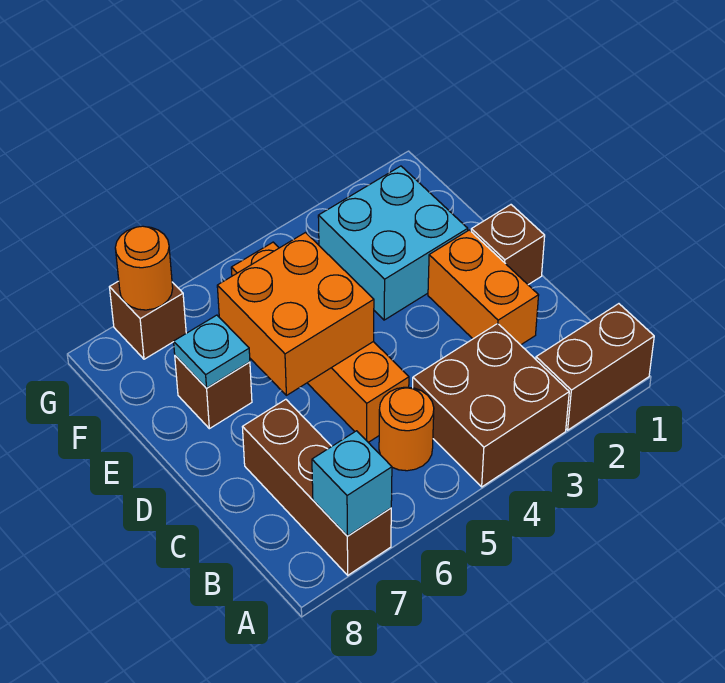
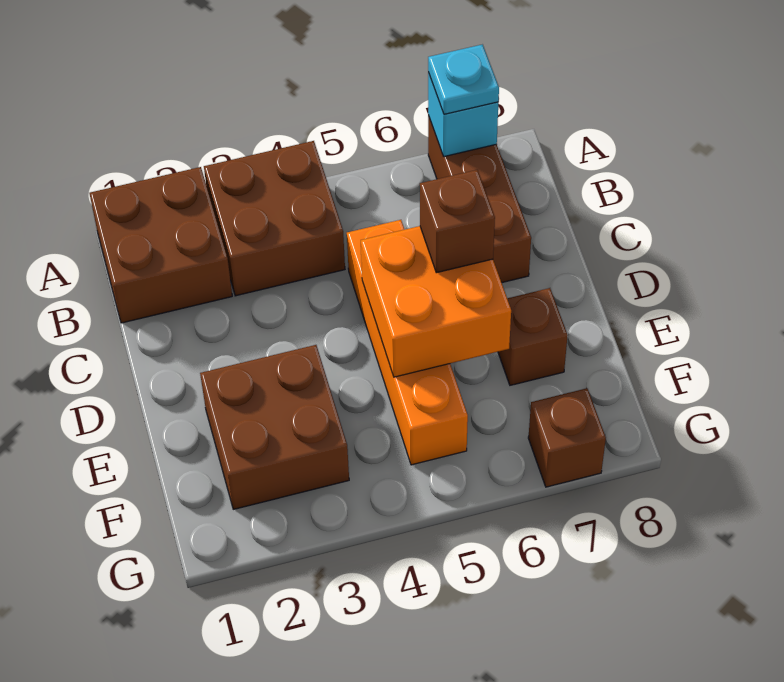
brown 1x2 brick [536,304,654,430] -> brown 2x2 brick [89,167,232,323]
orange 1x1 round brick [379,387,434,471] -> none
orange 1x2 brick [428,230,539,345] -> none
brown 1x1 brick [471,205,545,285] -> brown 1x1 brick moved to [420,170,495,273]
cyan 2x2 brick [318,166,468,320] -> brown 2x2 brick [200,345,349,509]
cyan 1x1 plate [174,315,250,388] -> cyan 1x1 plate moved to [428,45,499,114]
orange 1x1 round brick [115,226,173,310] -> none

